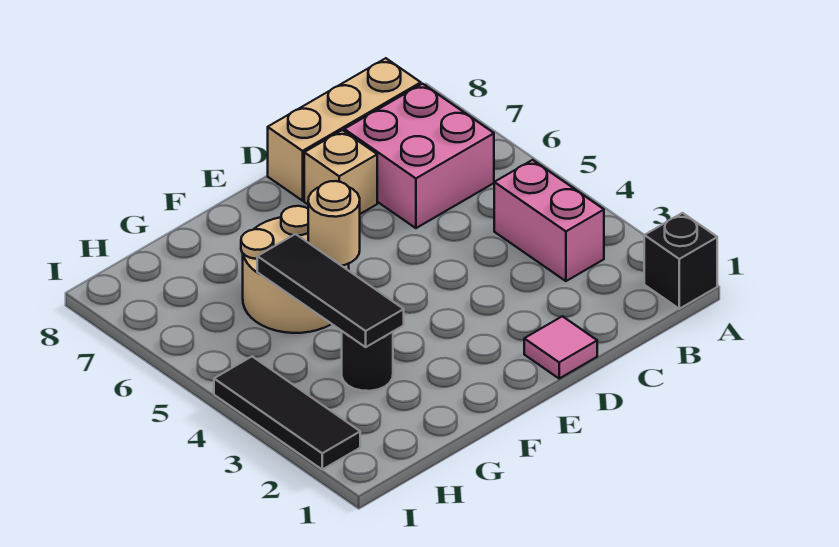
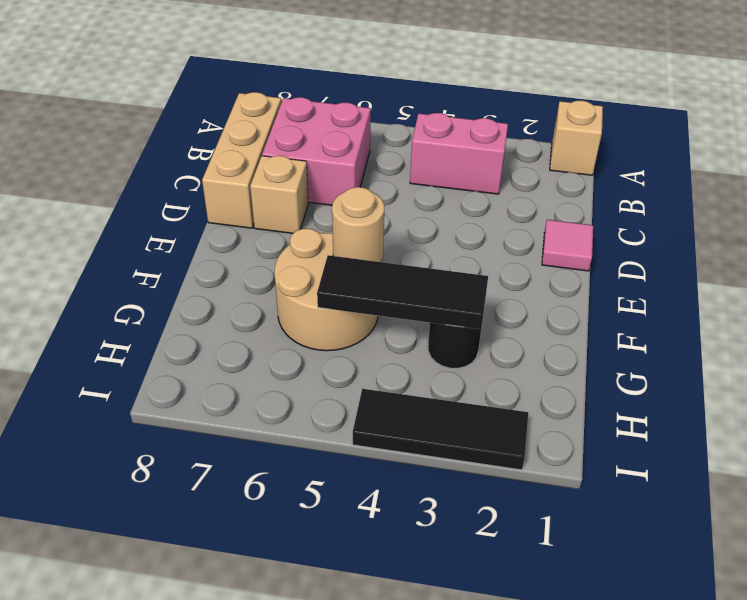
black 1x1 brick [644,213,717,309] -> tan 1x1 brick [550,101,603,175]

